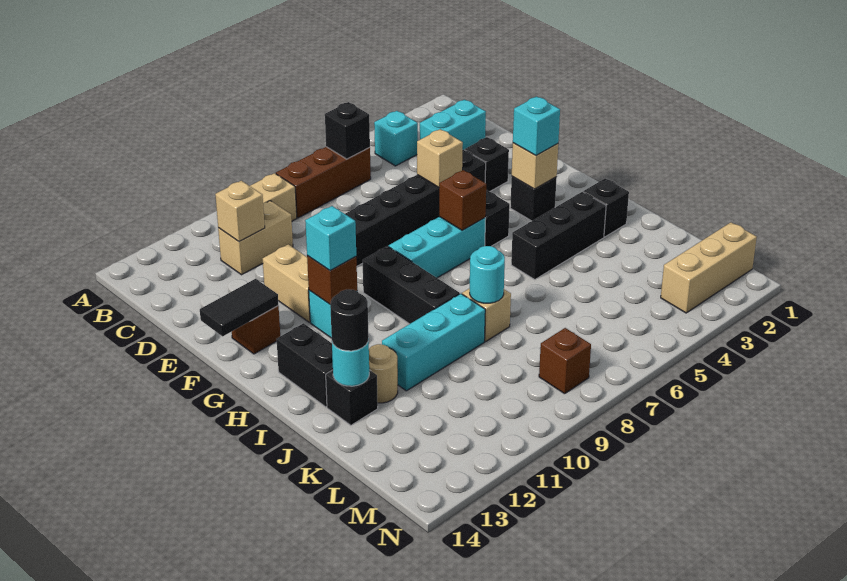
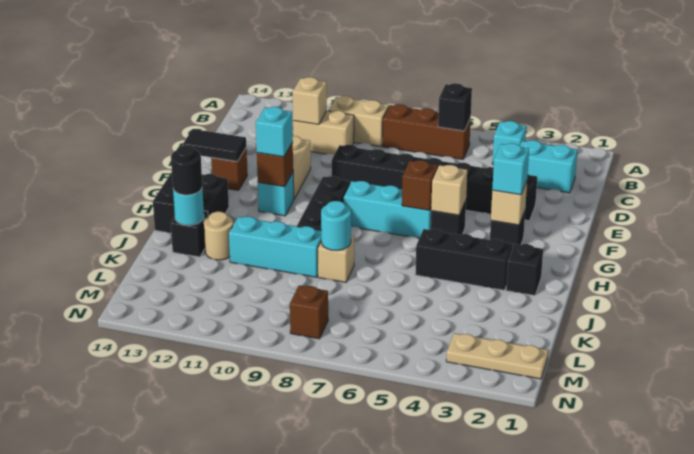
tan 1x1 brick [417,129,463,187] -> tan 1x1 brick moved to [431,165,467,215]
black 1x2 brick [277,323,333,407] -> black 2x2 brick [153,172,229,233]
tan 1x3 brick [661,222,757,313] -> tan 1x3 plate [446,333,548,379]

